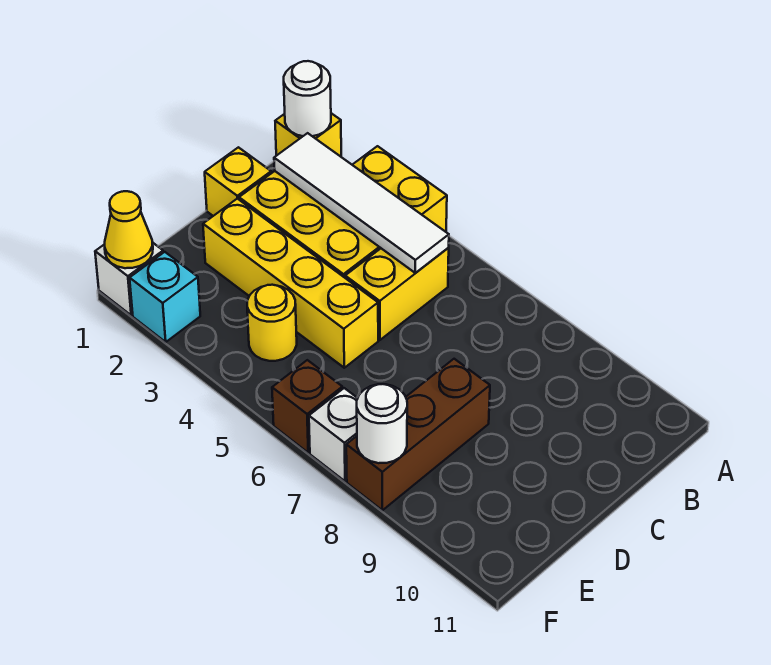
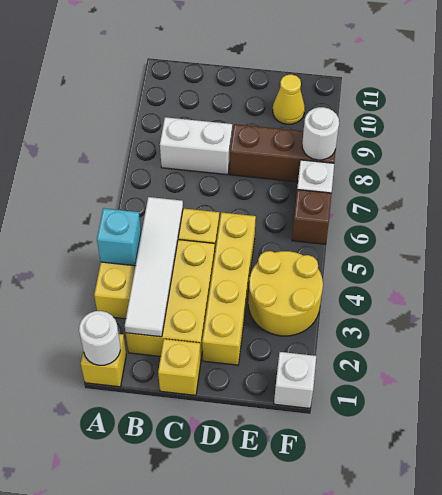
none -> white 1x2 brick [160,117,232,175]
yellow 1x1 round brick [247,285,297,361] -> yellow 2x2 round brick [248,251,323,336]
yellow 1x1 cone [105,191,153,268] -> yellow 1x1 cone moved to [273,74,305,124]
cyan 1x1 brick [130,252,200,342] -> cyan 1x1 brick moved to [97,208,141,266]

